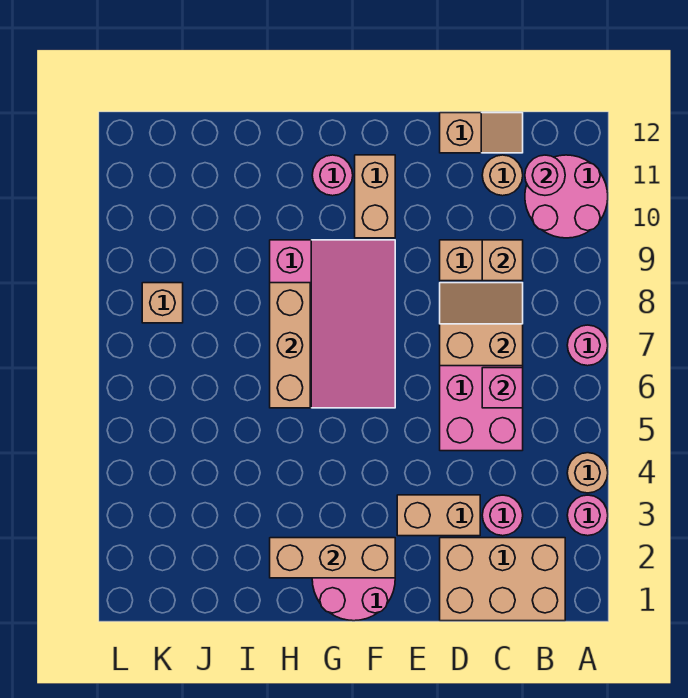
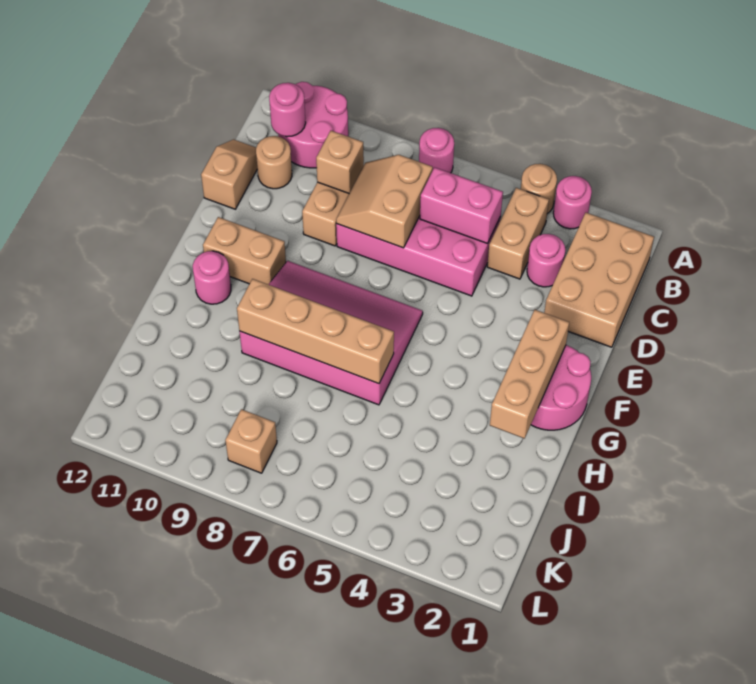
pink 1x1 brick [482,368,523,408] -> pink 1x2 brick [420,167,503,244]
tan 1x2 brick [397,495,480,536] -> tan 1x2 brick moved to [487,188,549,279]
tan 1x3 brick [270,283,310,408] -> tan 1x4 brick [237,279,394,384]

